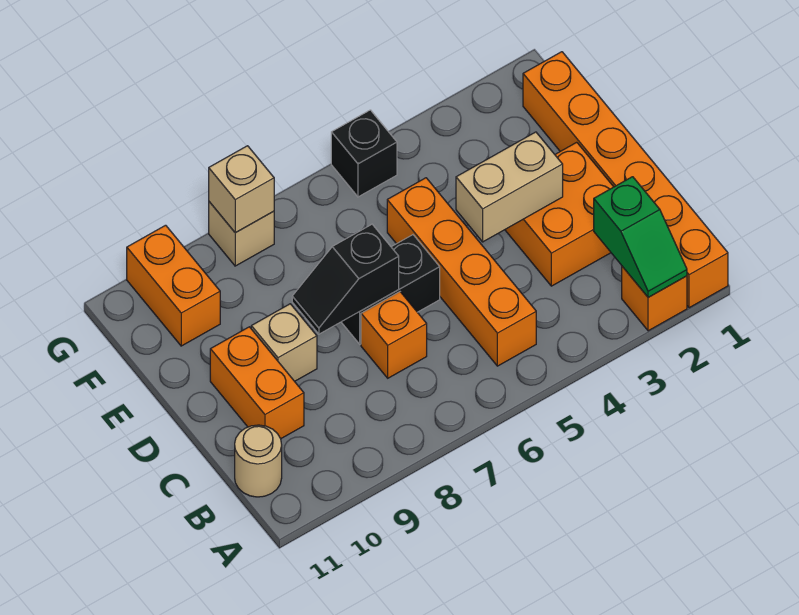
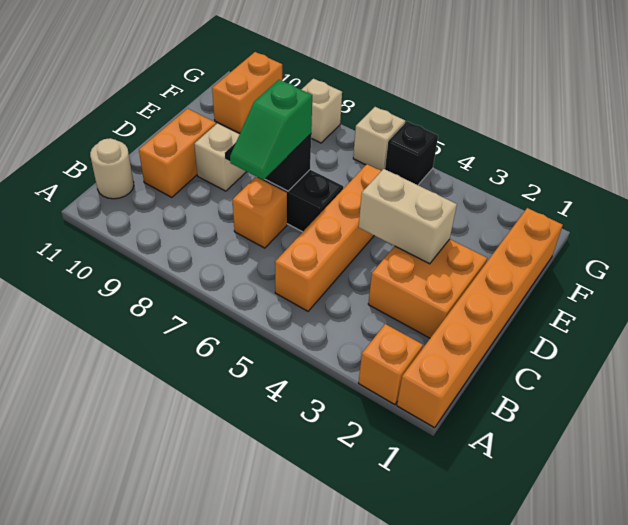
green 1x2 slope [594,177,687,298] -> green 1x2 slope moved to [230,80,312,180]
tan 1x1 brick [209,146,274,233] -> tan 1x1 brick moved to [353,107,405,171]

